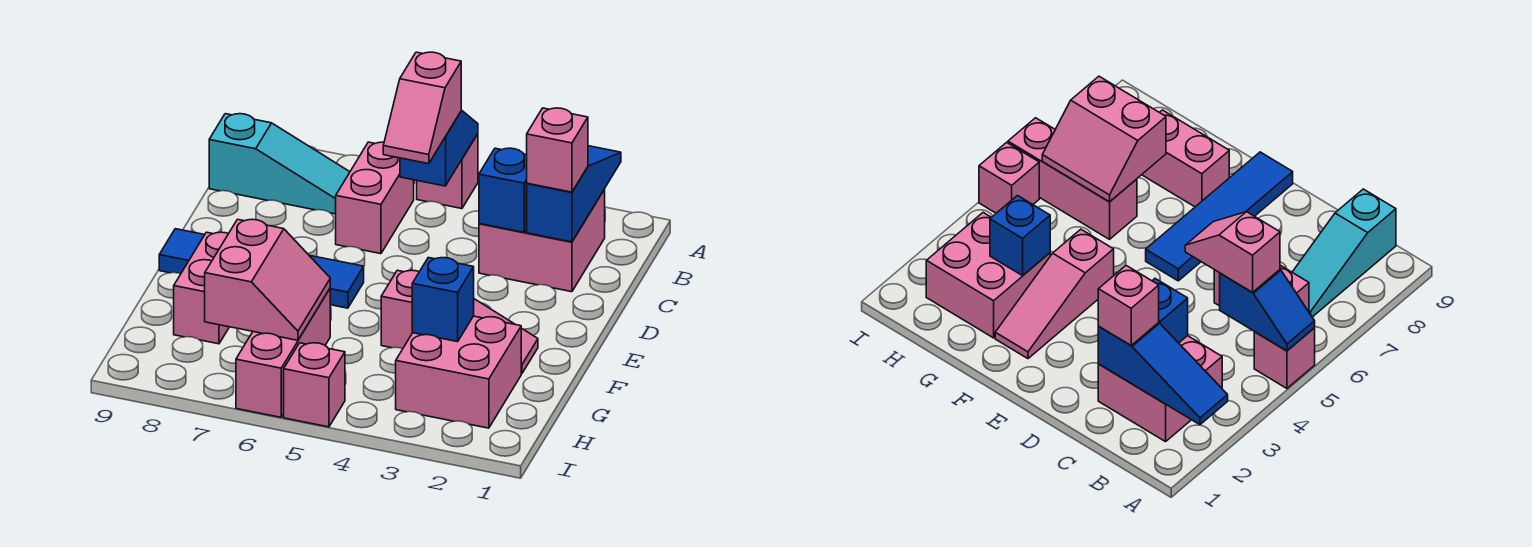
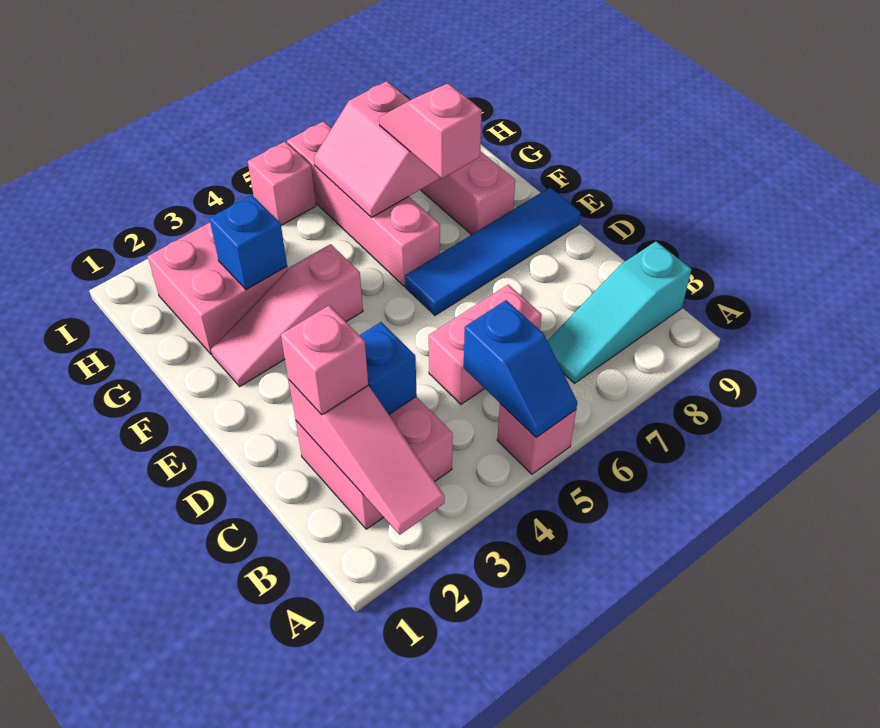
blue 1x3 slope [527,146,621,242] -> pink 1x3 slope [289,380,445,535]
pink 1x2 slope [383,52,461,164] -> pink 1x2 slope moved to [379,83,482,179]
pink 1x2 brick [336,142,414,254] -> pink 1x2 brick turned to [429,285,542,404]
pink 1x3 brick [236,289,330,417] -> pink 1x4 brick [287,121,440,286]

